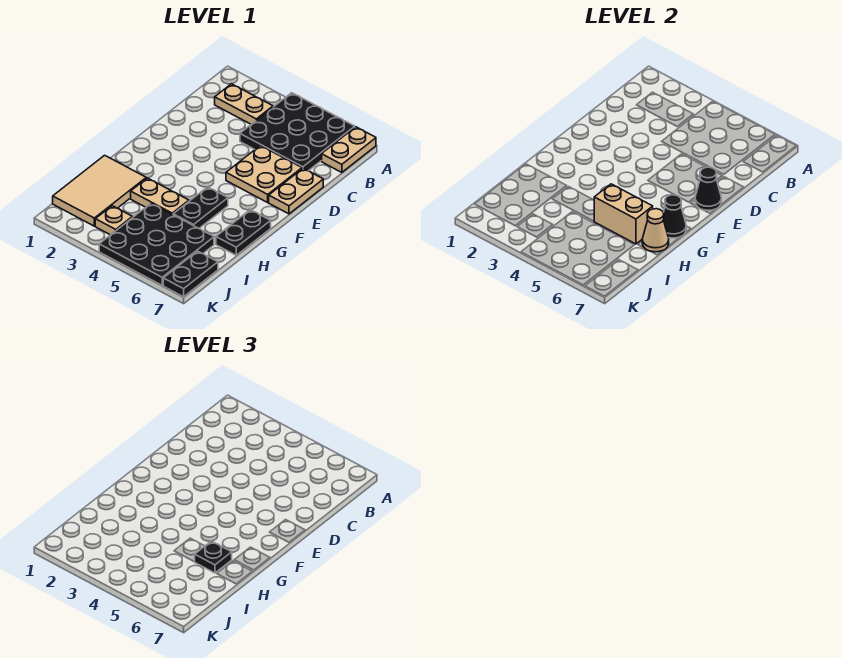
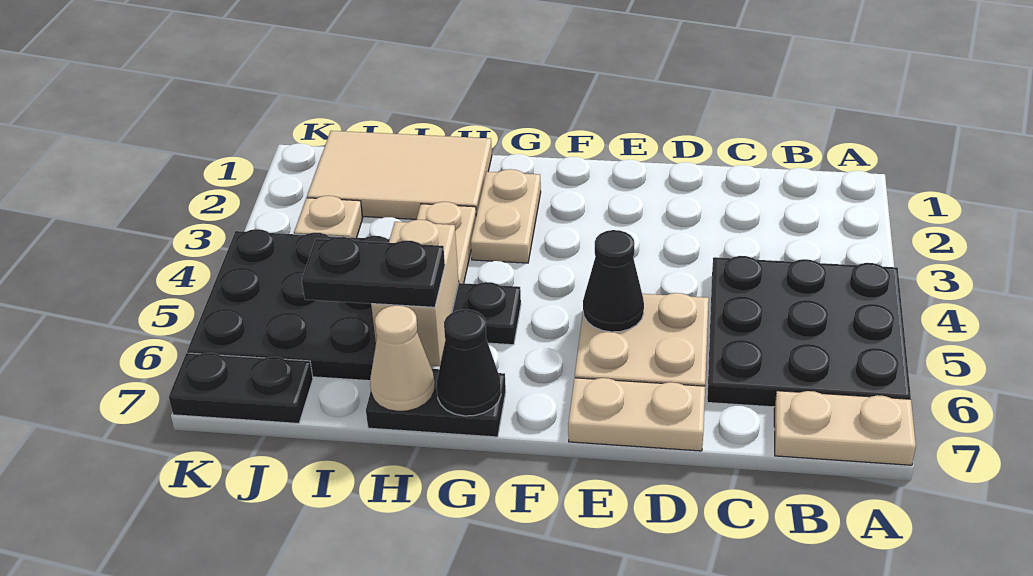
tan 1x2 plate [215,84,273,124] -> tan 1x2 plate moved to [471,169,541,263]
black 1x1 cone [695,167,721,210] -> black 1x1 cone moved to [583,230,644,332]
black 1x1 plate [195,541,232,573] -> black 1x2 plate [302,237,445,307]

